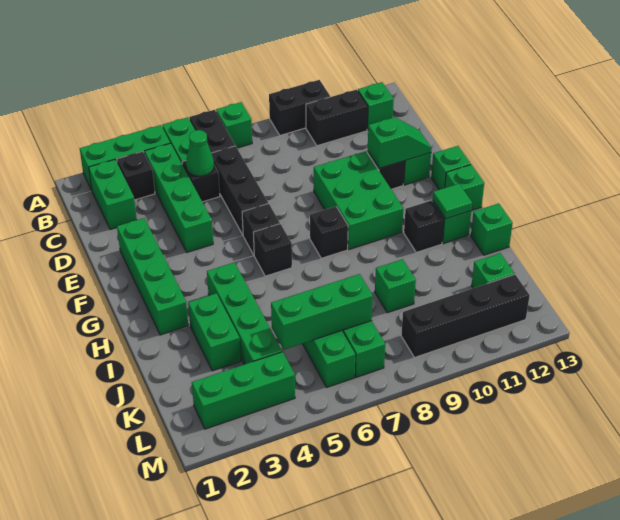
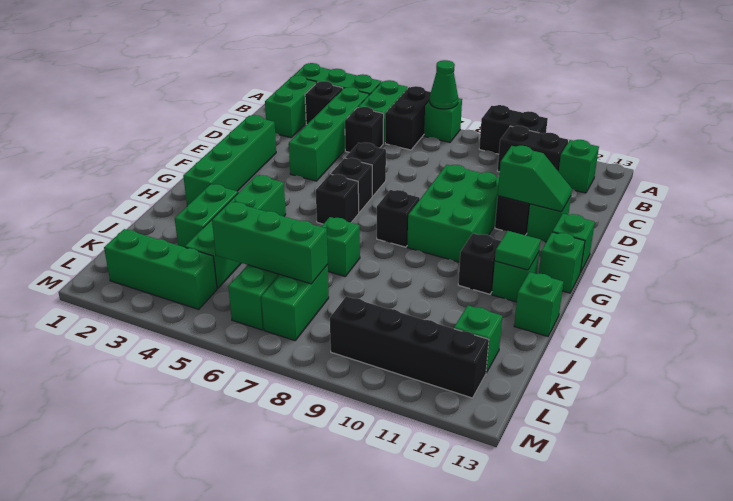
green 1x1 cone [186,130,214,176] -> green 1x1 cone moved to [430,60,458,109]
black 1x3 brick [211,146,268,235] -> black 1x1 brick [345,142,386,196]
green 1x1 brick [375,259,416,313] -> green 1x1 brick moved to [321,217,360,276]

